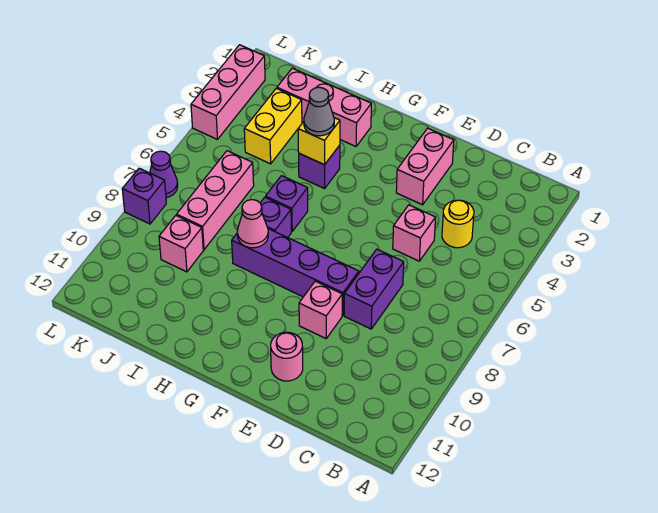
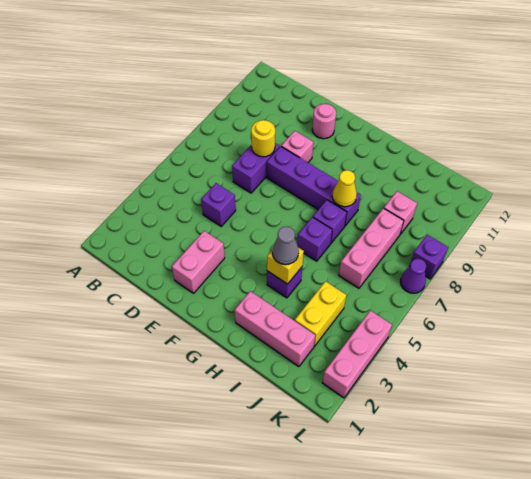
yellow 1x1 round brick [442,200,474,248] -> yellow 1x1 round brick moved to [251,120,275,157]
pink 1x1 brick [393,205,436,261] -> purple 1x1 brick [201,183,236,226]
pink 1x1 cone [237,200,268,248] -> yellow 1x1 cone [332,170,357,207]

